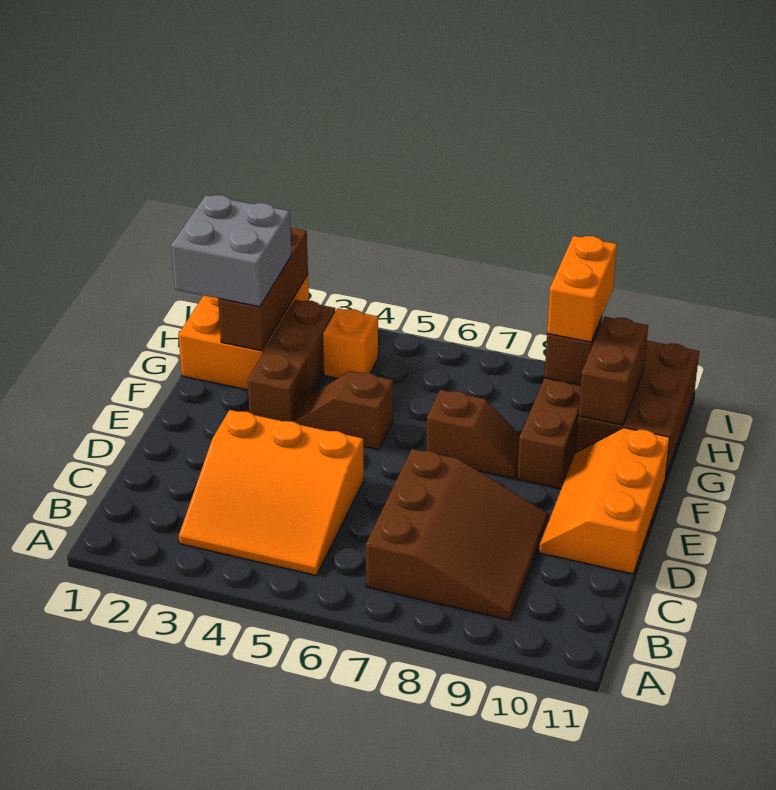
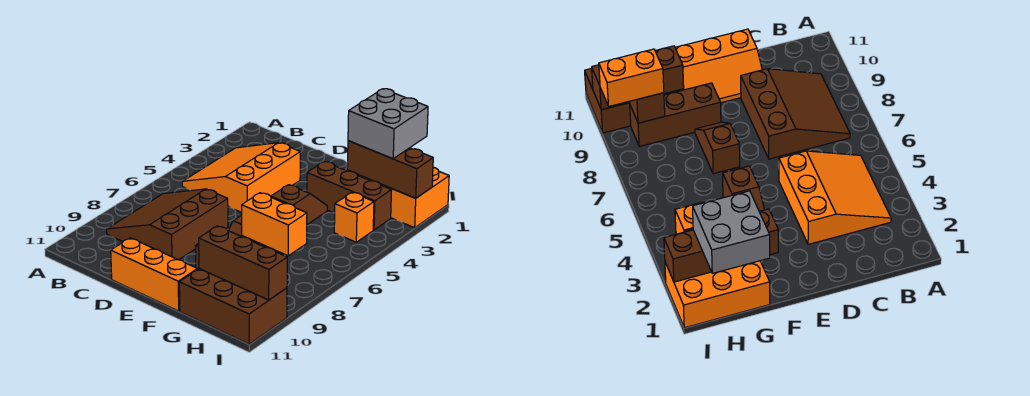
brown 3x3 slope [366,449,549,620] -> brown 3x3 slope turned to [107,189,228,260]
brown 1x2 brick [579,317,648,425] -> brown 1x3 brick [199,226,287,300]

